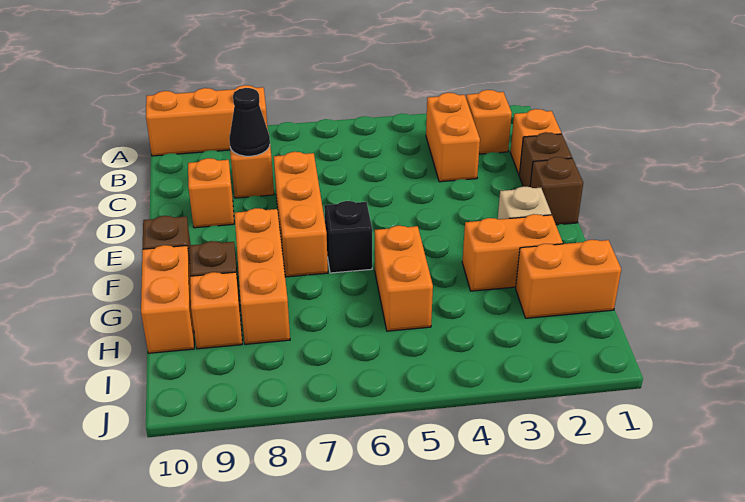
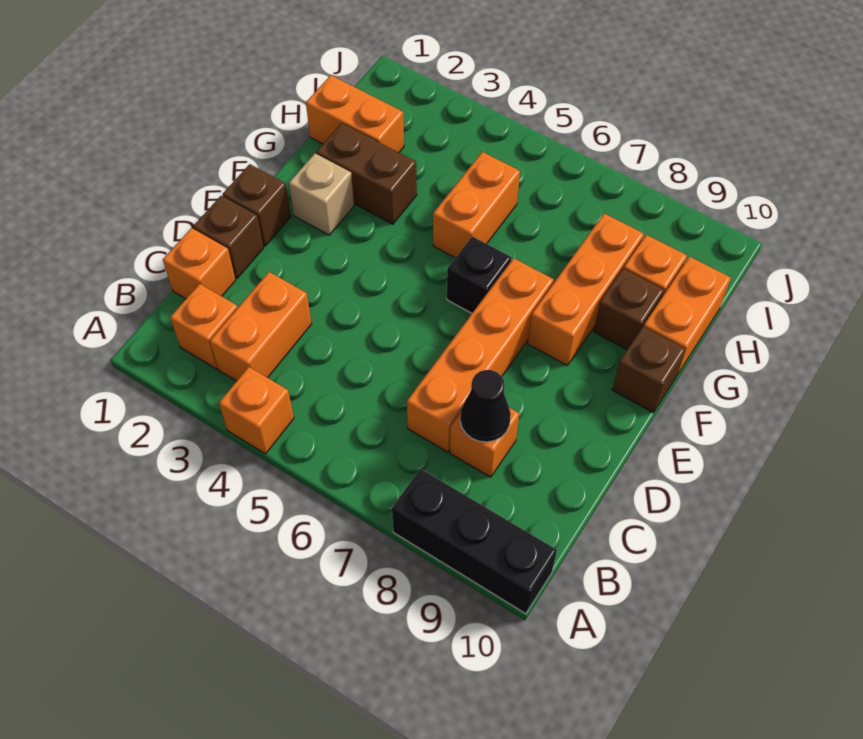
orange 1x3 brick [146,85,268,156] -> black 1x3 brick [392,469,557,614]
orange 1x3 brick [274,152,328,277] -> orange 1x4 brick [407,258,554,452]
orange 1x1 brick [188,158,234,228] -> orange 1x1 brick moved to [219,367,294,454]
orange 1x2 brick [462,214,563,291] -> brown 1x2 brick [316,123,417,224]

